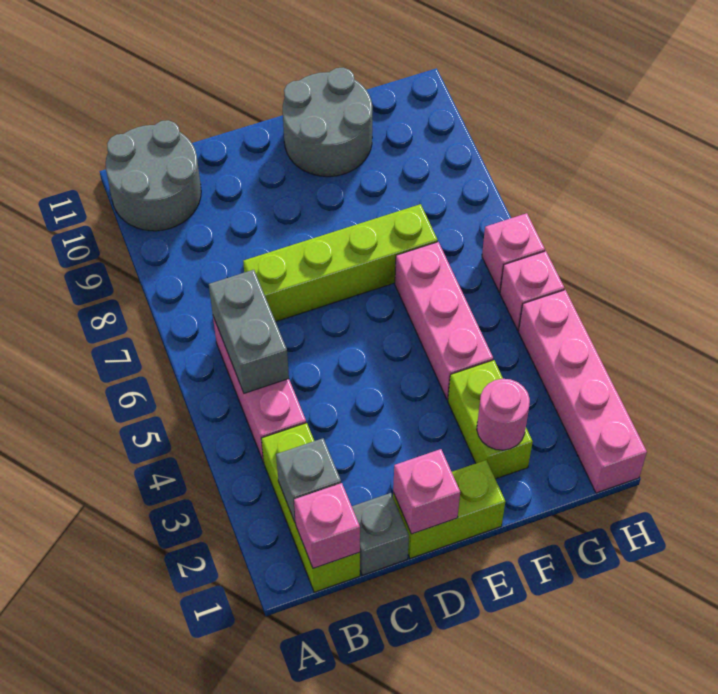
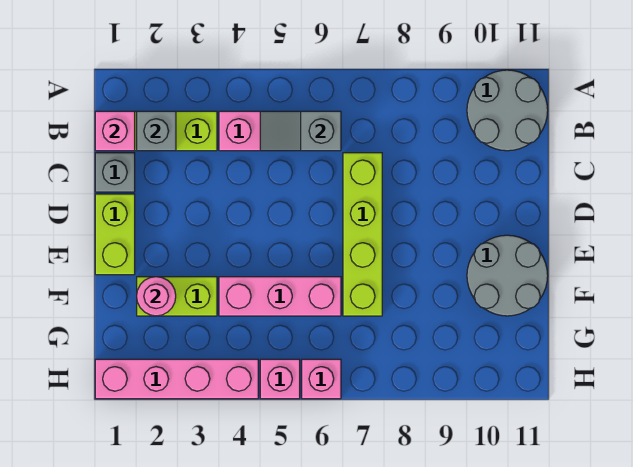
grey 1x2 brick [209,270,289,393] -> grey 1x2 slope [260,111,341,151]
pink 1x1 brick [393,449,460,534] -> none

